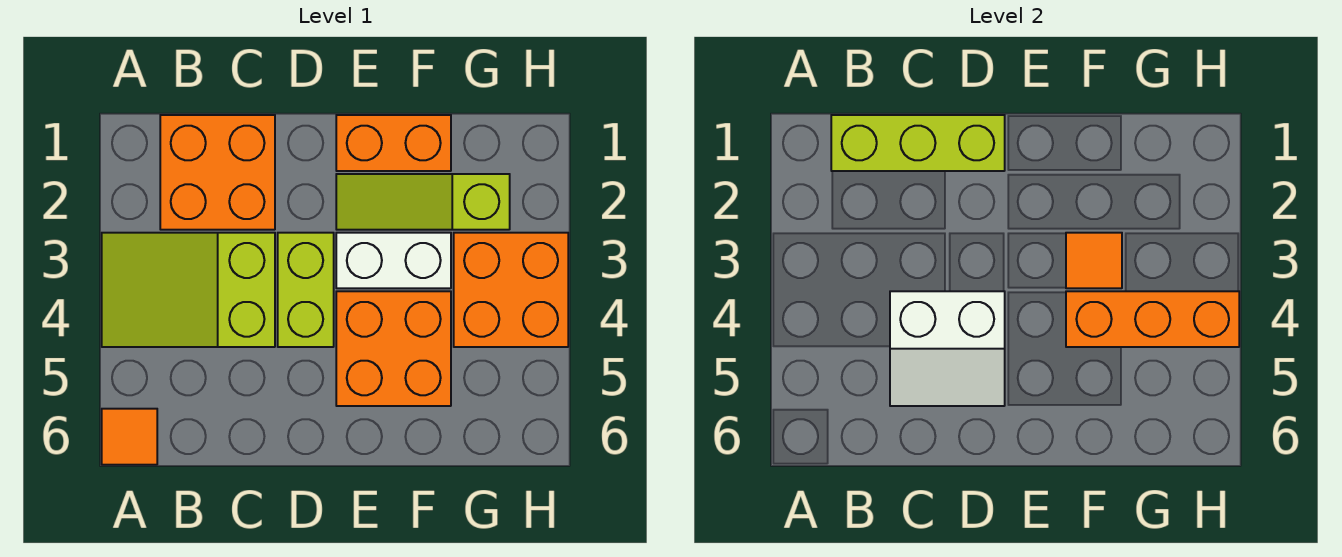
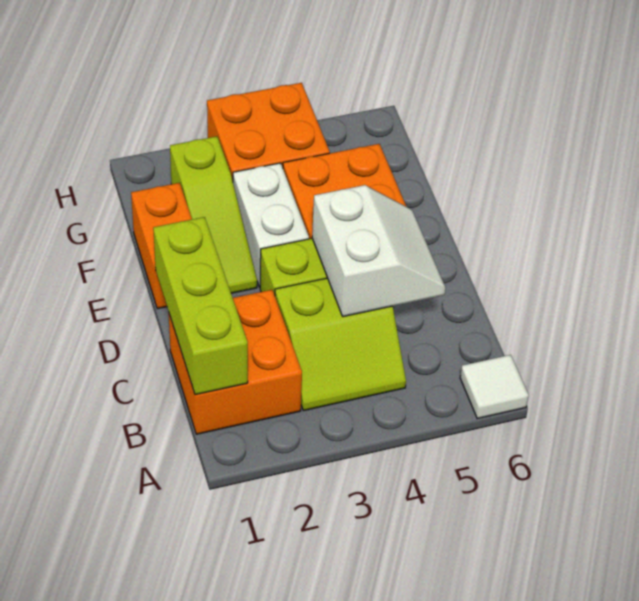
lime 2x3 slope [102,233,275,347] -> lime 2x2 slope [275,278,406,411]
orange 1x1 tile [102,409,157,465] -> white 1x1 tile [460,355,529,419]
orange 1x1 tile [1066,233,1122,288] -> none
orange 1x3 brick [1066,291,1239,347] -> none

